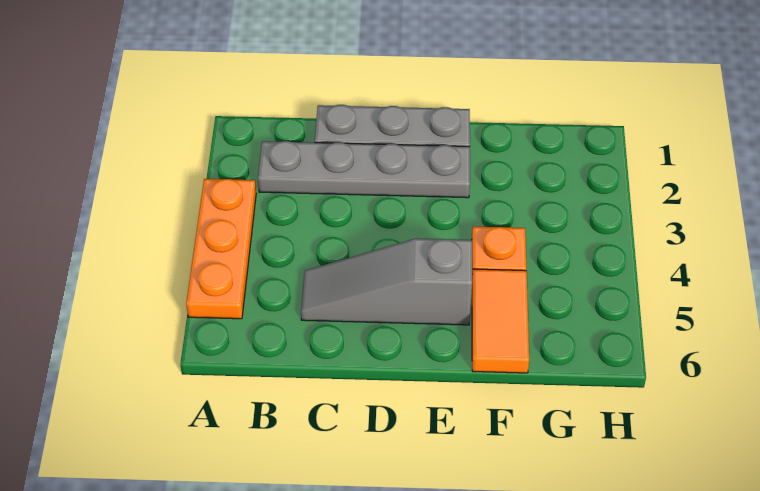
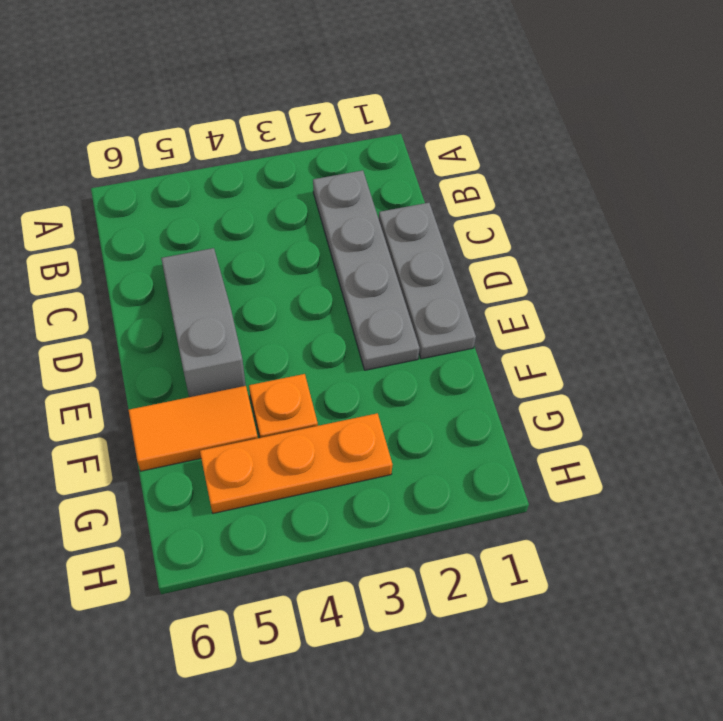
orange 1x3 plate [186,179,256,319] -> orange 1x3 plate moved to [200,413,392,513]

